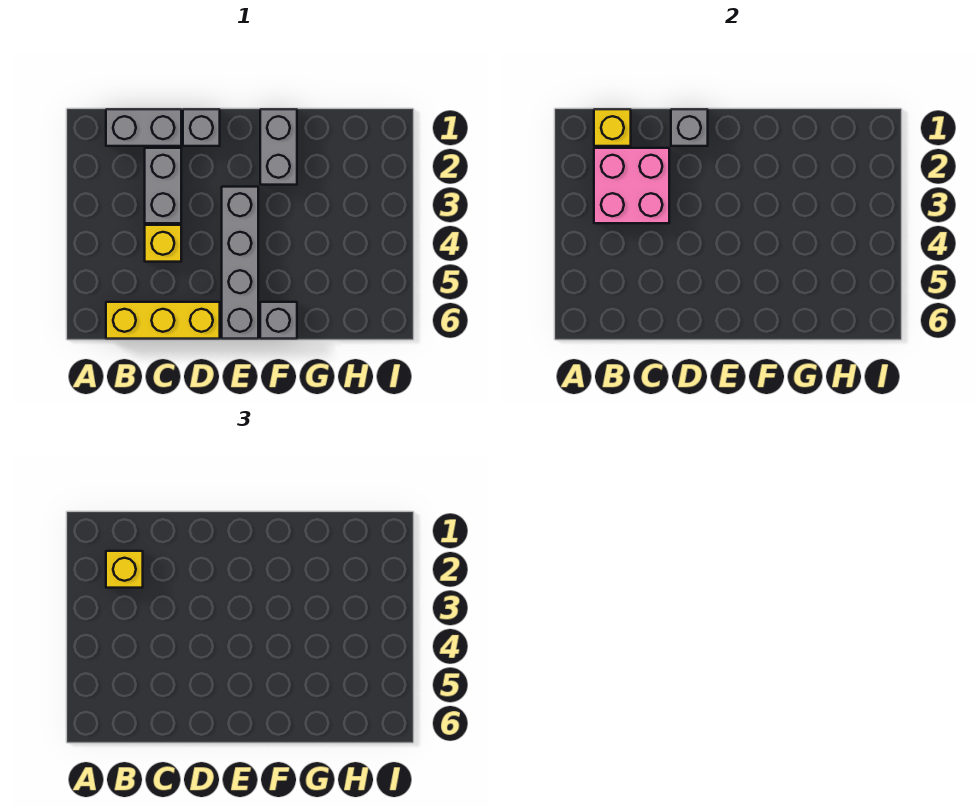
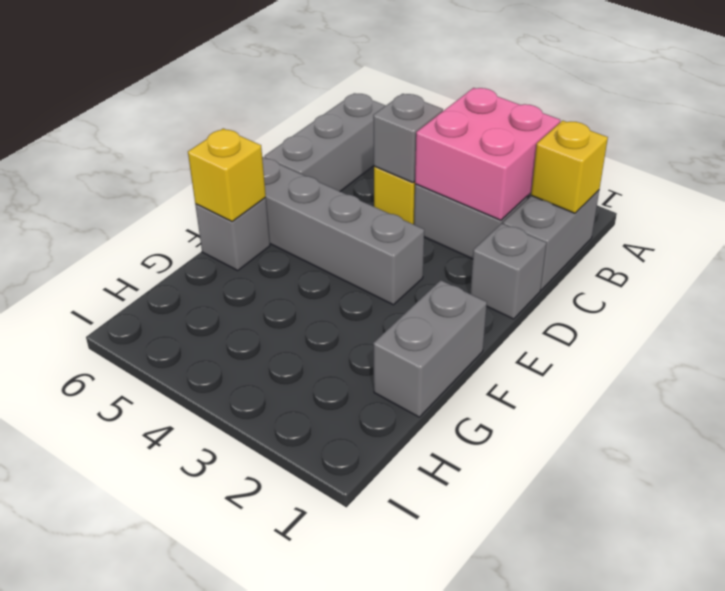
yellow 1x1 brick [106,551,143,588] -> yellow 1x1 brick moved to [188,129,266,222]
yellow 1x3 brick [106,302,220,339] -> grey 1x3 brick [265,93,386,191]
grey 1x1 brick [671,109,708,146] -> grey 1x1 brick moved to [373,94,443,183]
grey 1x2 brick [260,109,297,185] -> grey 1x2 brick turned to [373,280,487,417]

